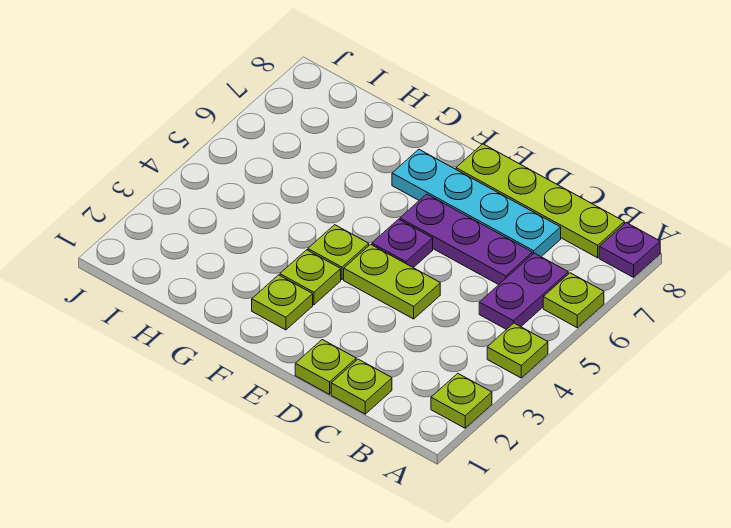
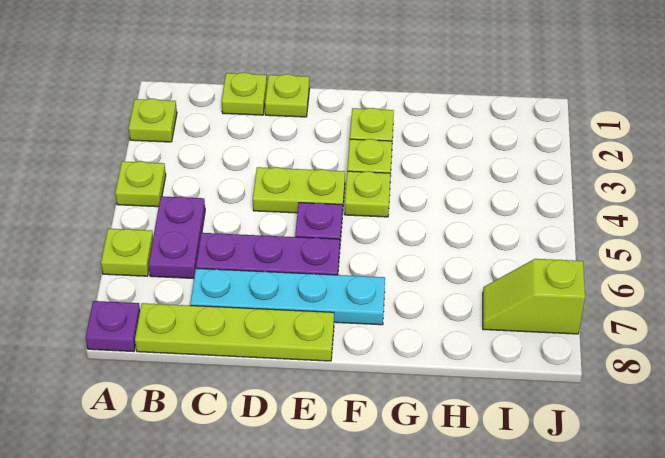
none -> lime 1x2 slope [483,259,585,334]

